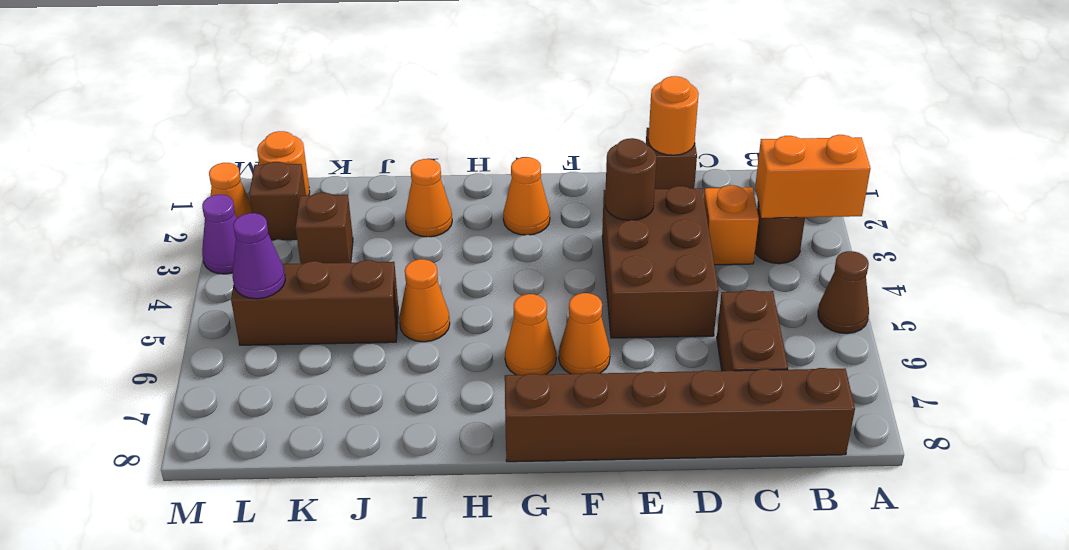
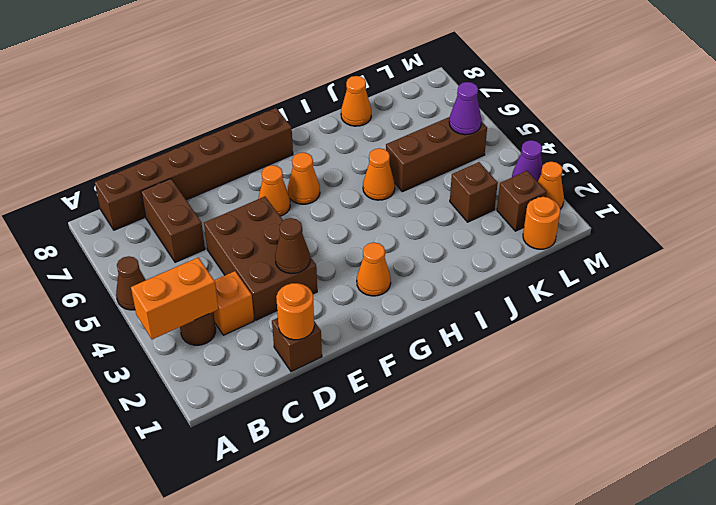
brown 1x1 round brick [605,138,657,220] -> brown 1x1 cone [275,218,310,274]
orange 1x1 cone [405,159,452,237] -> orange 1x1 cone moved to [341,76,371,126]

